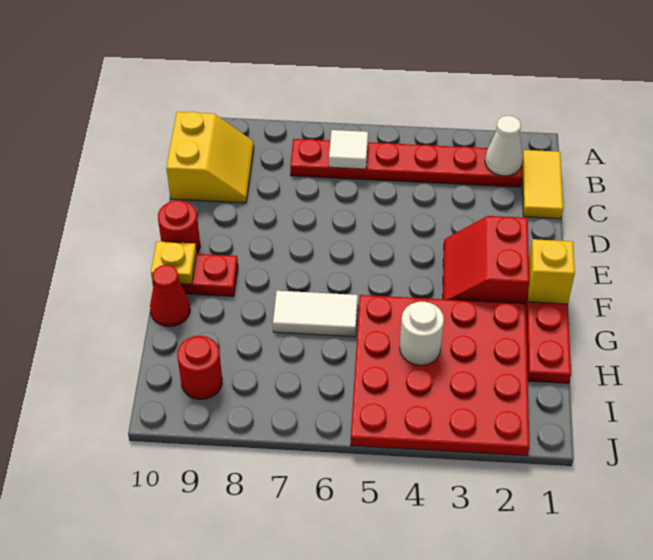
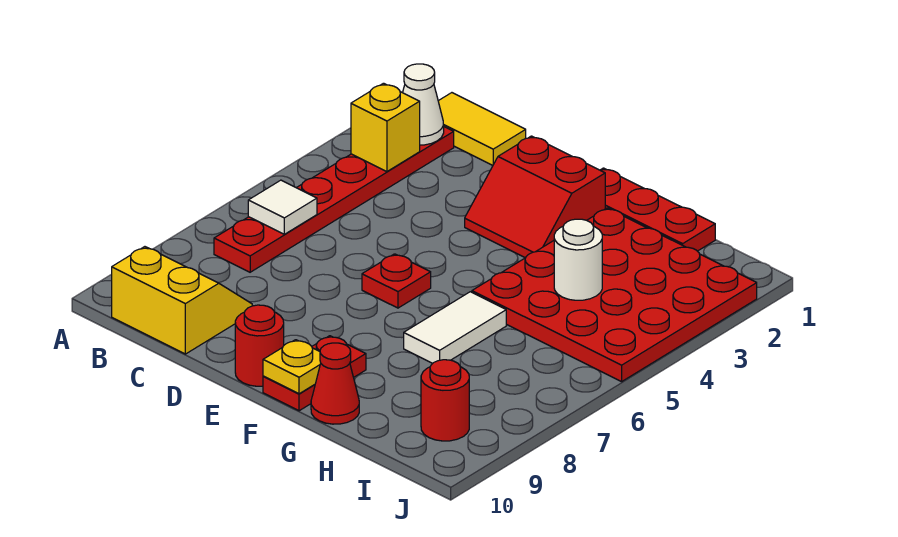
none -> red 1x1 plate [362,254,431,308]
yellow 1x1 brick [527,239,575,304] -> yellow 1x1 brick moved to [351,83,420,172]

